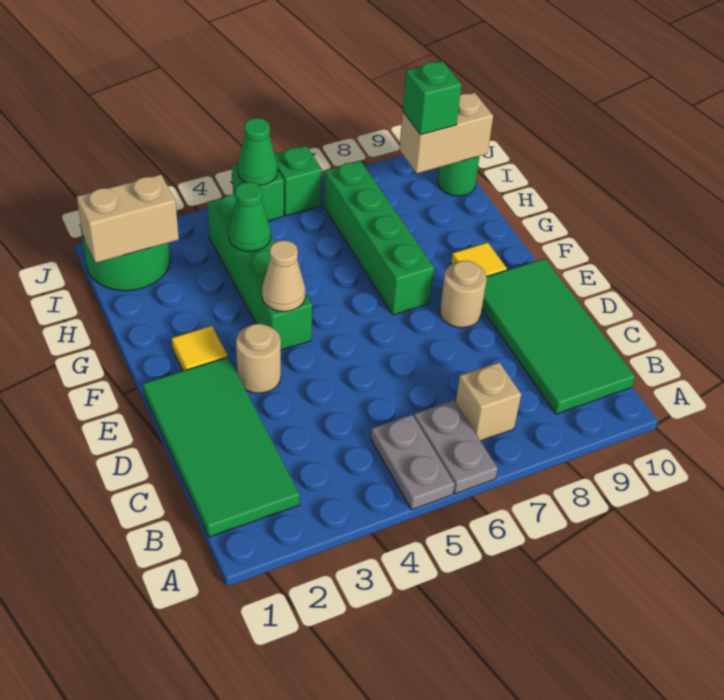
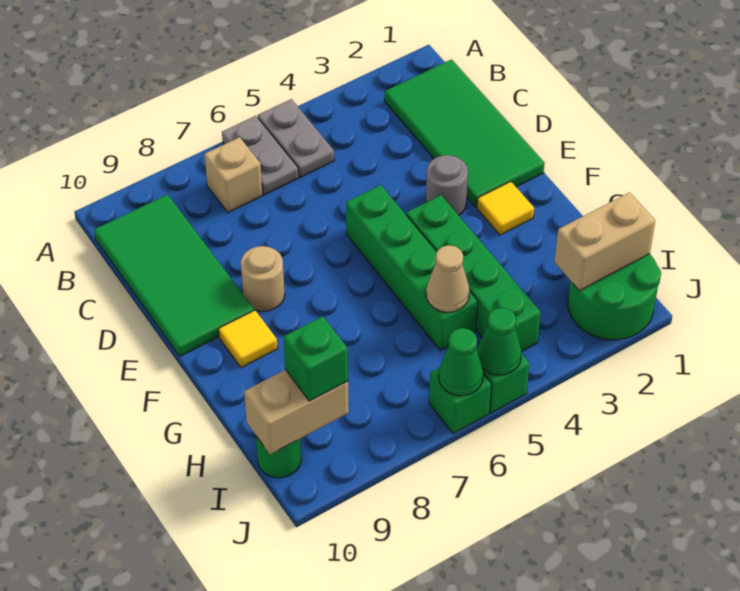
tan 1x1 round brick [236,324,281,393] -> grey 1x1 round brick [426,155,468,215]
tan 1x1 cone [262,240,305,312] -> tan 1x1 cone moved to [426,245,470,312]
green 1x4 brick [324,161,434,315] -> green 1x4 brick moved to [346,185,478,350]
green 1x1 cone [229,182,271,252] -> green 1x1 cone moved to [439,328,483,396]

